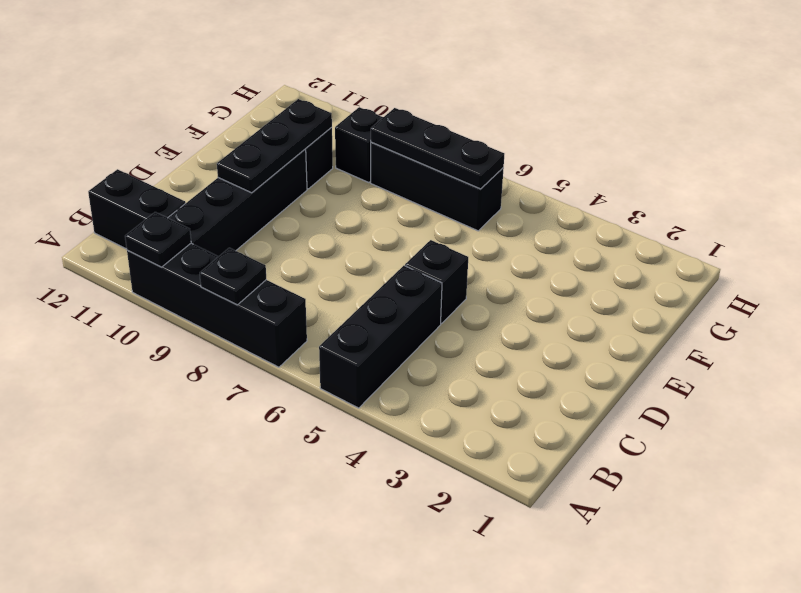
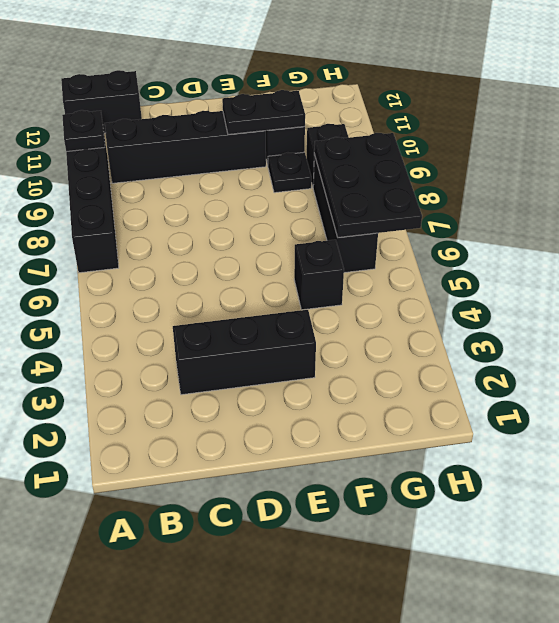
black 1x3 brick [319,266,442,408] -> black 1x3 brick moved to [173,310,316,395]
black 1x1 plate [200,248,266,305] -> black 1x1 plate moved to [268,152,311,193]
black 1x2 brick [88,169,186,249] -> black 1x2 brick turned to [61,70,142,133]
black 1x1 brick [405,240,468,324] -> black 1x1 brick moved to [294,240,344,310]
black 1x3 plate [217,99,332,193] -> black 1x2 plate [222,90,305,134]
black 1x3 plate [371,108,504,189] -> black 2x3 plate [314,133,422,237]

